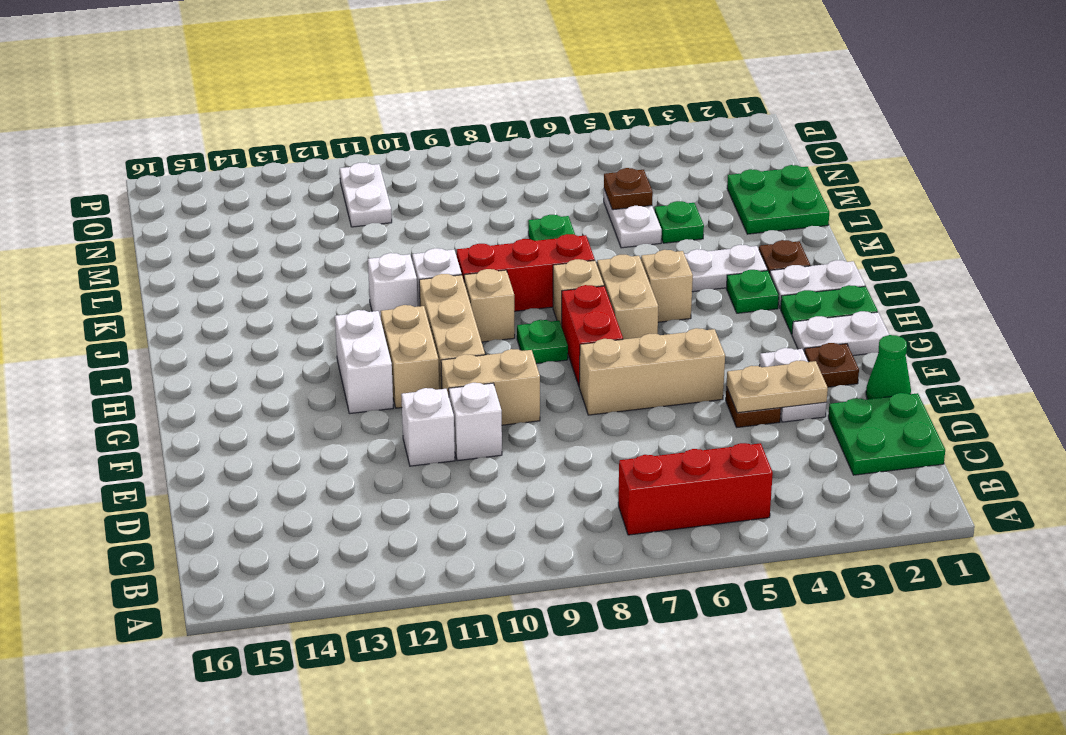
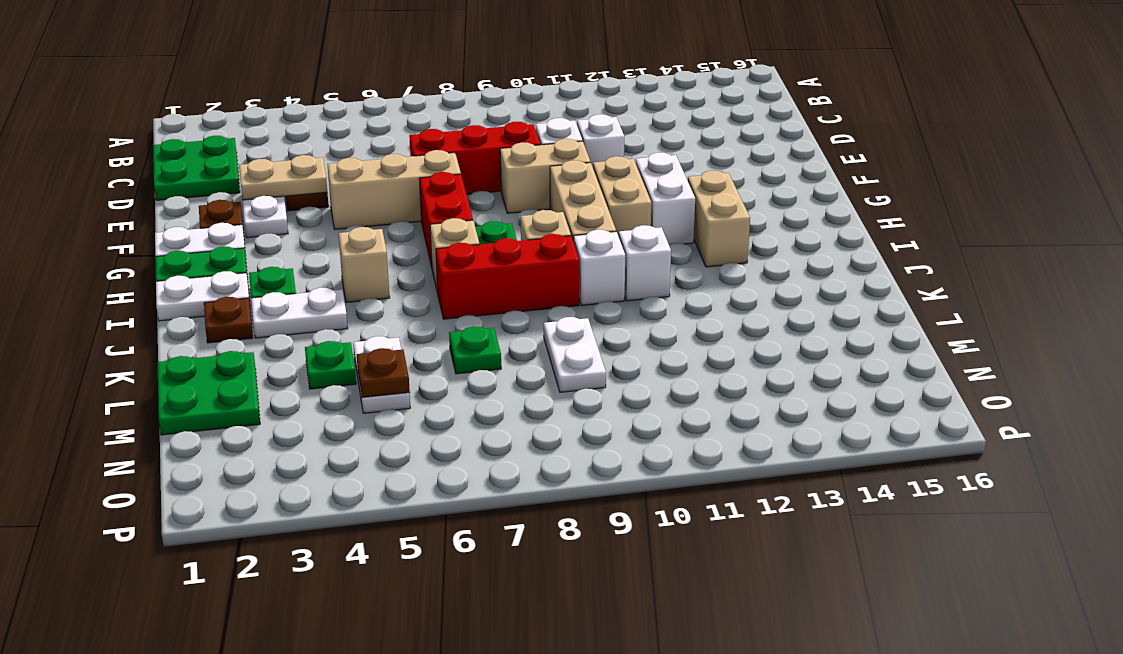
red 1x3 brick [618,443,773,535] -> red 1x3 brick moved to [409,122,540,194]
green 1x1 cone [866,335,911,399] -> none
tan 1x2 brick [597,255,658,339] -> tan 1x2 brick moved to [688,171,750,267]
white 1x2 plate [340,163,392,227] -> white 1x2 plate moved to [544,317,606,392]

